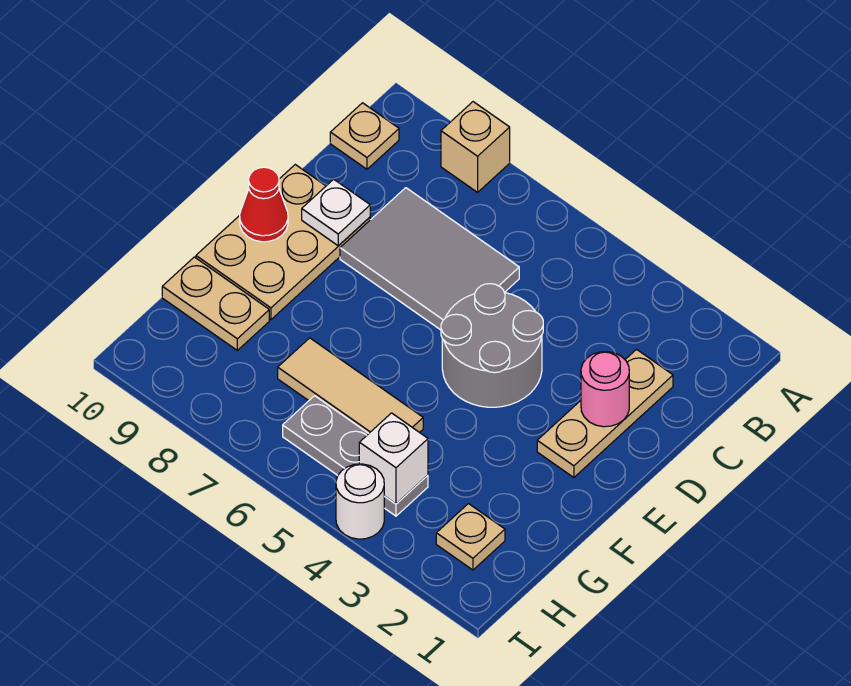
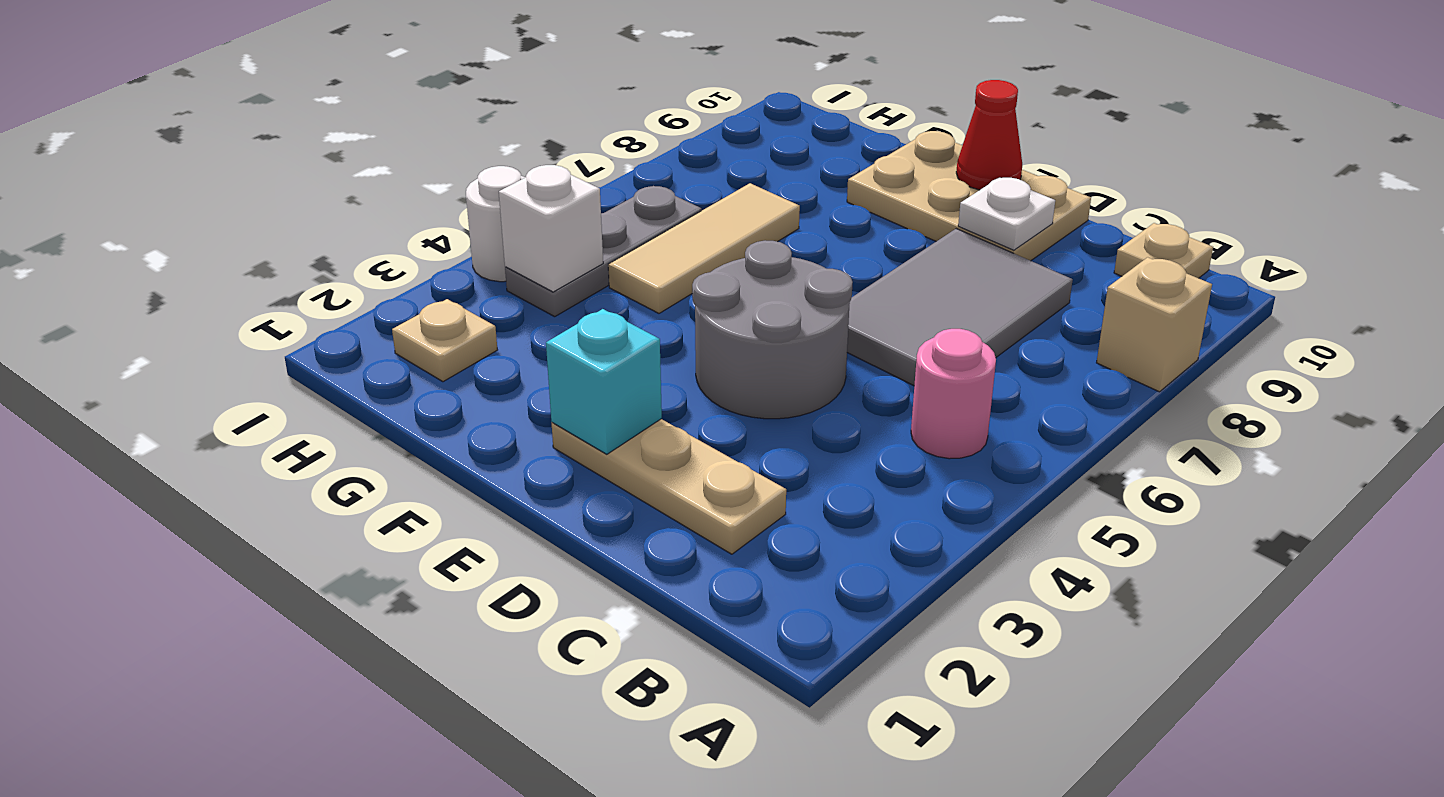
pink 1x1 round brick [581,352,629,427] -> pink 1x1 round brick moved to [911,329,996,459]
none -> cyan 1x1 brick [546,309,662,454]
tan 1x2 plate [162,257,269,350] -> none

